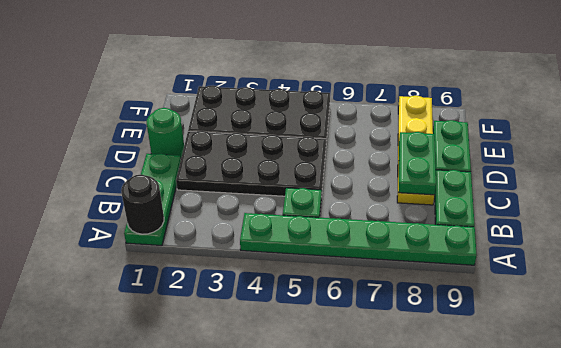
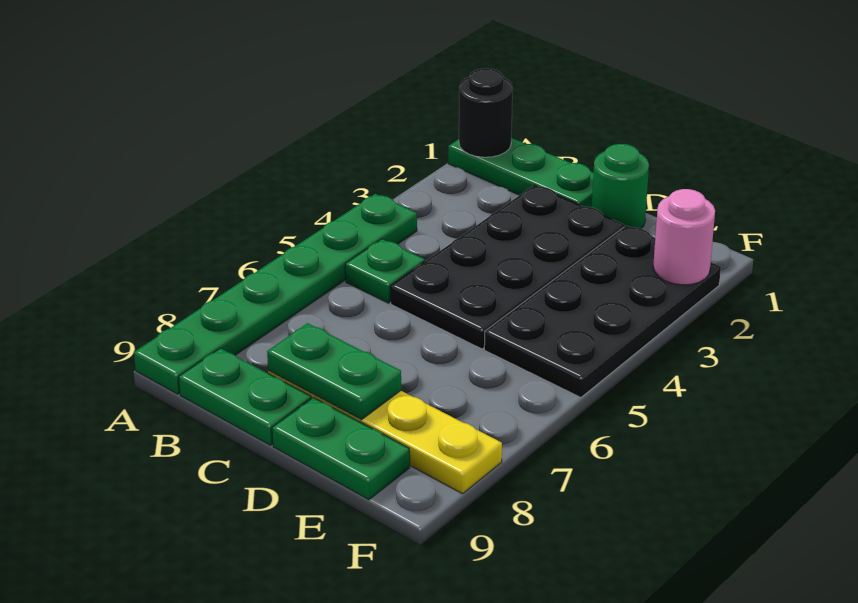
none -> pink 1x1 round brick [653,189,715,285]

